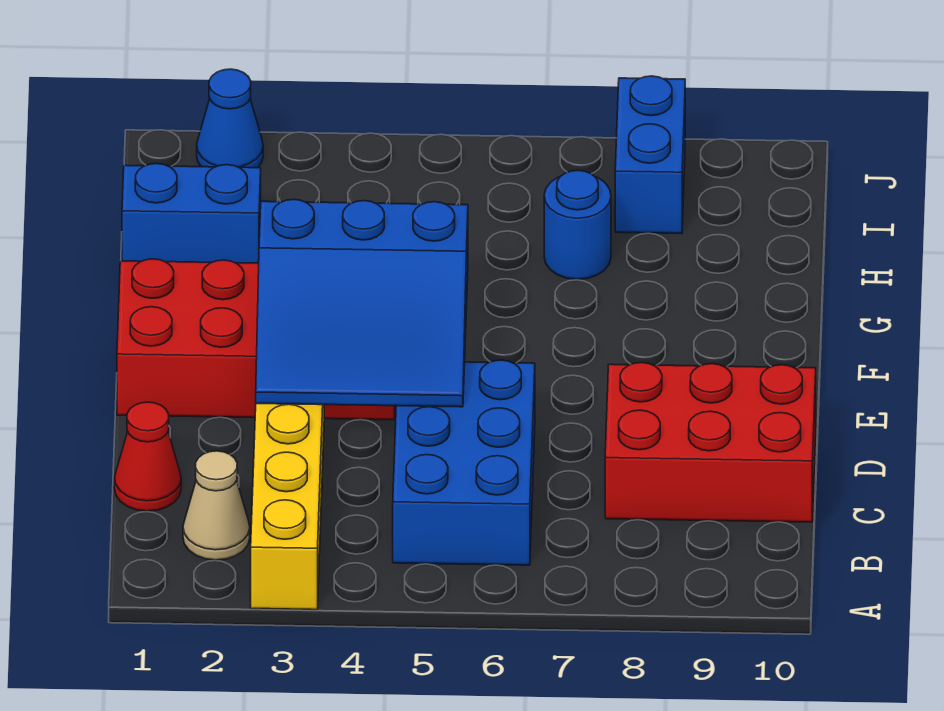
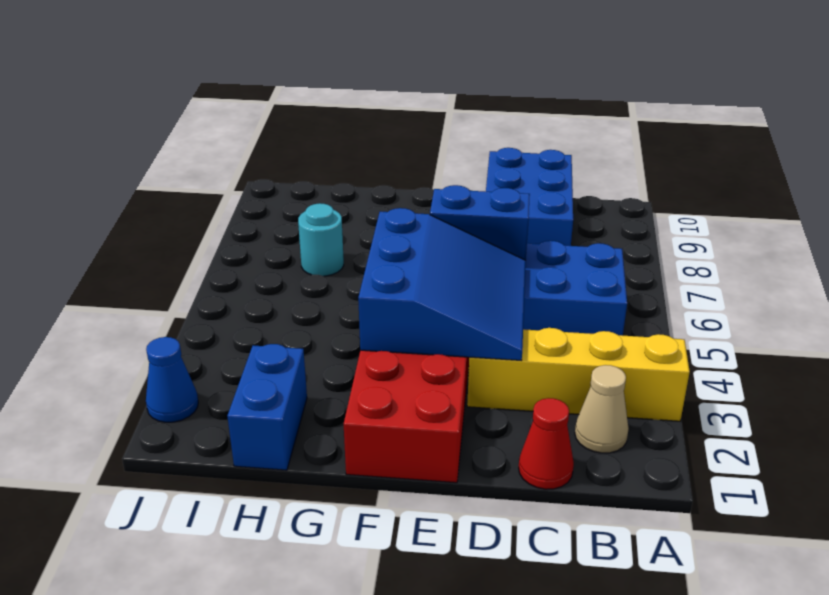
red 2x3 brick [605,362,816,522] -> blue 2x3 brick [486,148,573,246]
blue 1x1 round brick [544,170,611,280] -> cyan 1x1 round brick [298,203,344,276]
blue 1x2 brick [615,76,685,234] -> blue 1x2 brick moved to [430,185,530,260]

